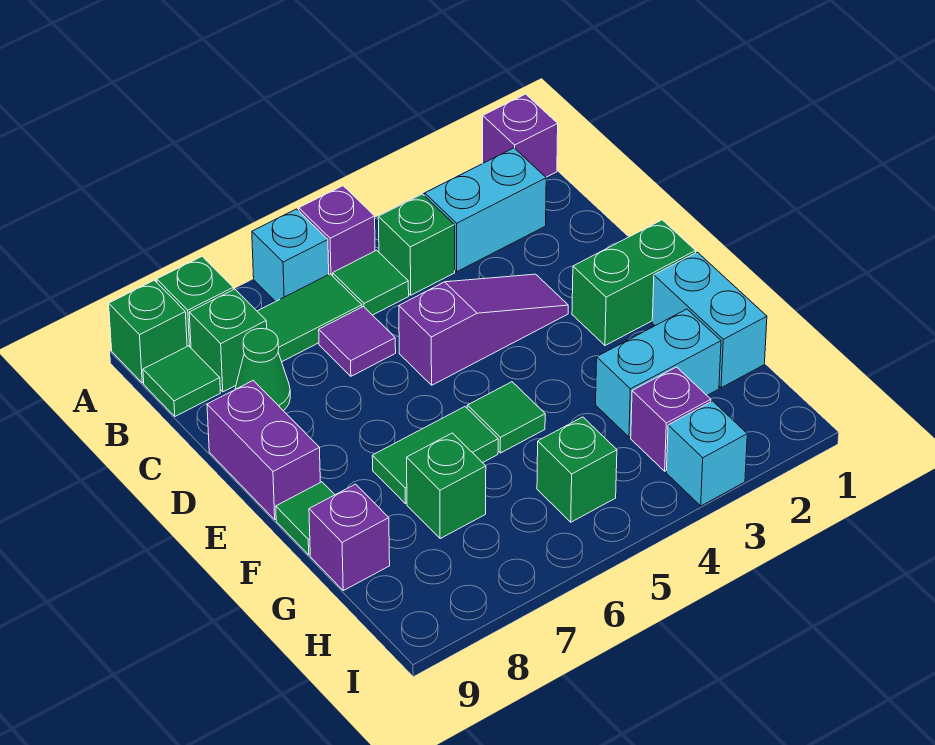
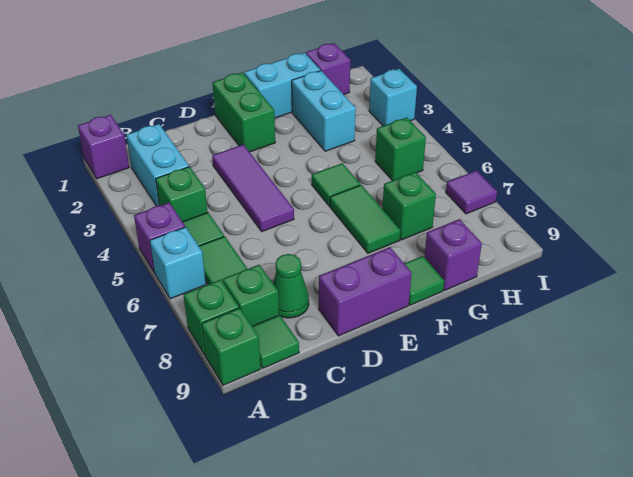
purple 1x1 tile [319,307,396,376] -> purple 1x1 tile moved to [446,171,497,214]
purple 1x3 slope [399,274,568,385] -> purple 1x3 tile [212,145,294,232]
purple 1x1 brick [631,367,711,471] -> purple 1x1 brick moved to [306,43,350,95]

